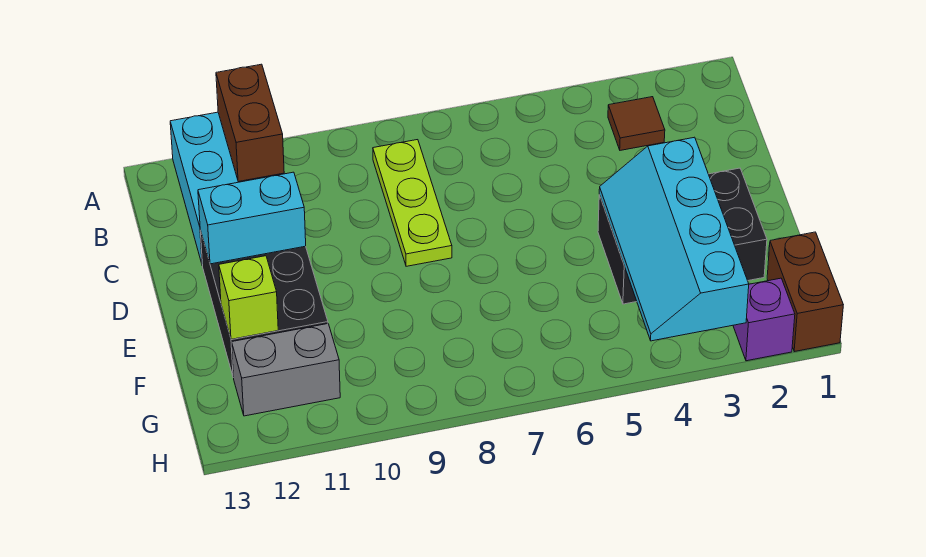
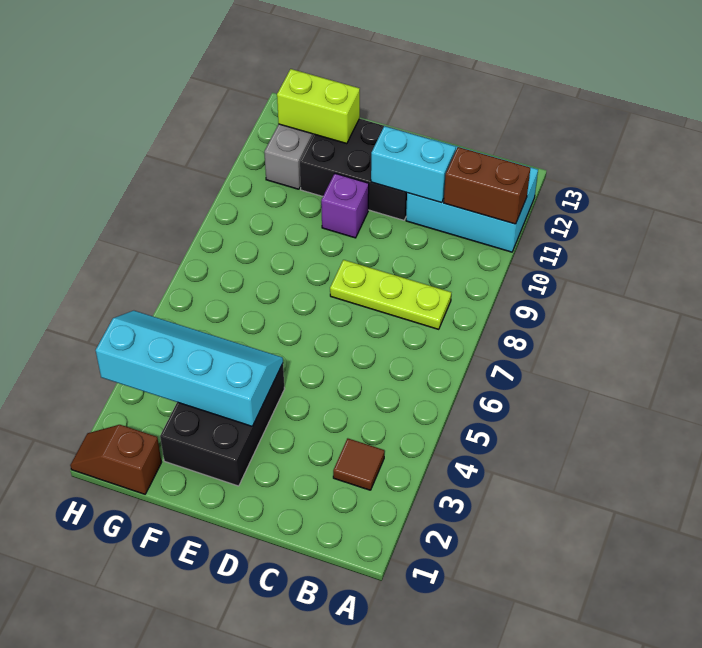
cyan 1x2 brick [198,172,306,264] -> cyan 1x2 brick turned to [371,126,456,203]
lime 1x1 brick [219,256,278,339] -> lime 1x2 brick [277,69,360,144]
brown 1x2 brick [767,232,843,352] -> brown 1x2 slope [70,425,162,494]
purple 1x1 brick [733,278,795,361] -> purple 1x1 brick moved to [321,173,369,238]

